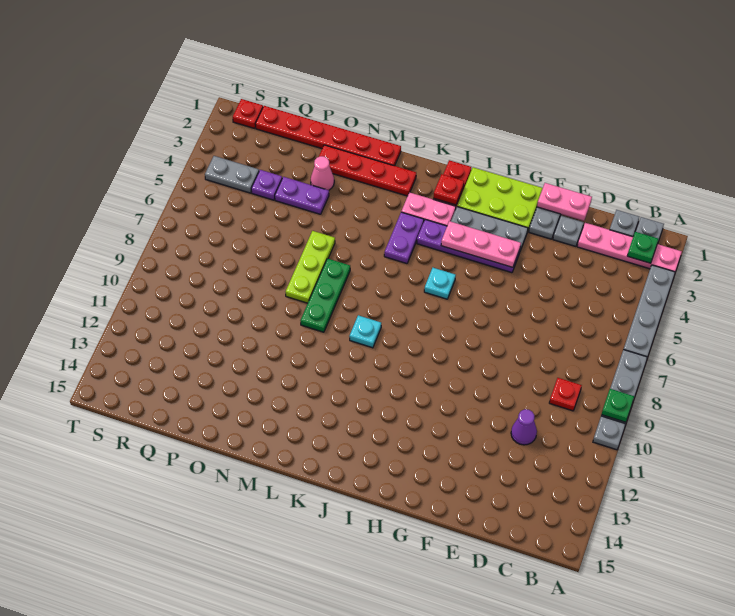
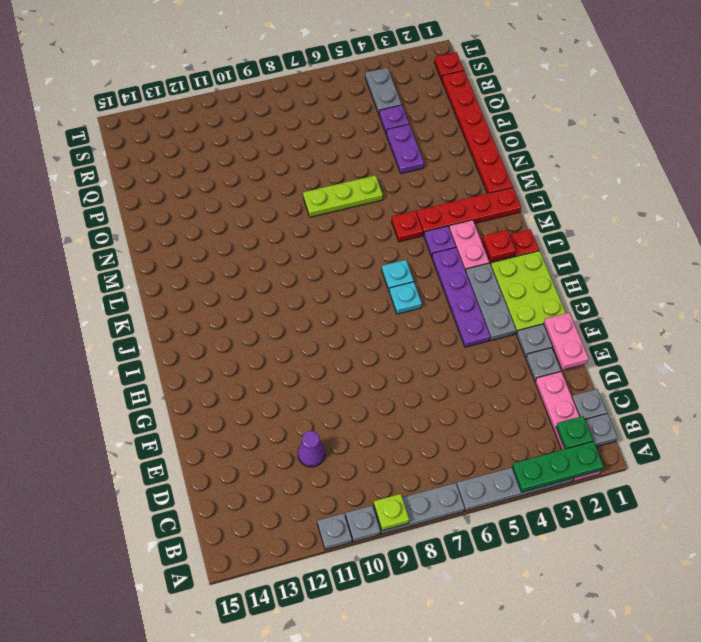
green 1x1 plate [602,389,634,422] -> lime 1x1 plate [374,494,409,530]
none -> grey 1x1 plate [317,513,352,550]
red 1x1 plate [549,378,582,411] -> red 1x1 plate moved to [392,211,423,242]
pink 1x3 plate [441,221,521,267] -> none
purple 1x2 plate [384,212,424,264] -> purple 1x1 plate [424,226,456,257]
cyan 1x1 plate [349,315,381,348] -> cyan 1x1 plate moved to [382,260,414,291]
red 1x4 plate [319,145,416,196] -> red 1x4 plate turned to [416,187,521,235]
green 1x3 plate [301,259,350,332] -> green 1x3 plate moved to [512,441,604,492]
pink 1x1 cone [311,156,334,190] -> none

